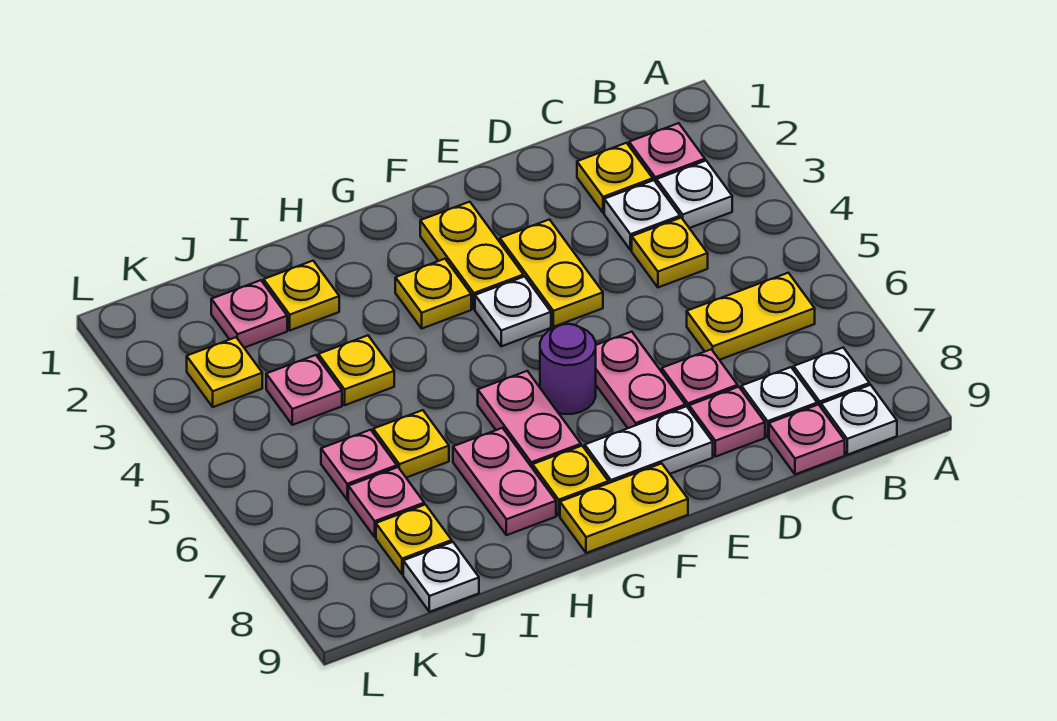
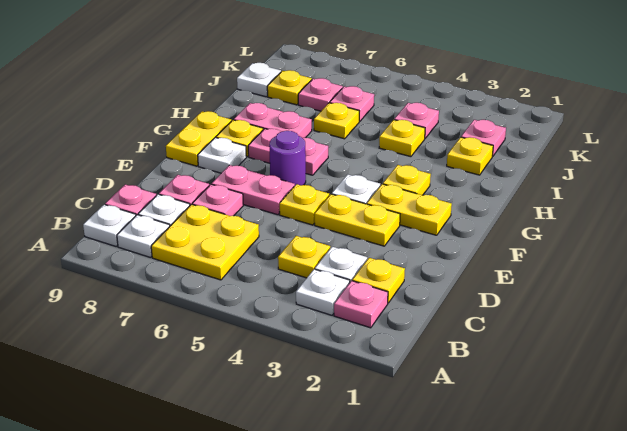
yellow 1x2 plate [687,273,815,360] -> yellow 2x2 plate [151,204,259,280]
white 1x2 plate [585,406,713,483] -> white 1x1 plate [198,138,246,173]
yellow 1x1 plate [187,337,262,407] -> yellow 1x1 plate moved to [280,184,329,225]

